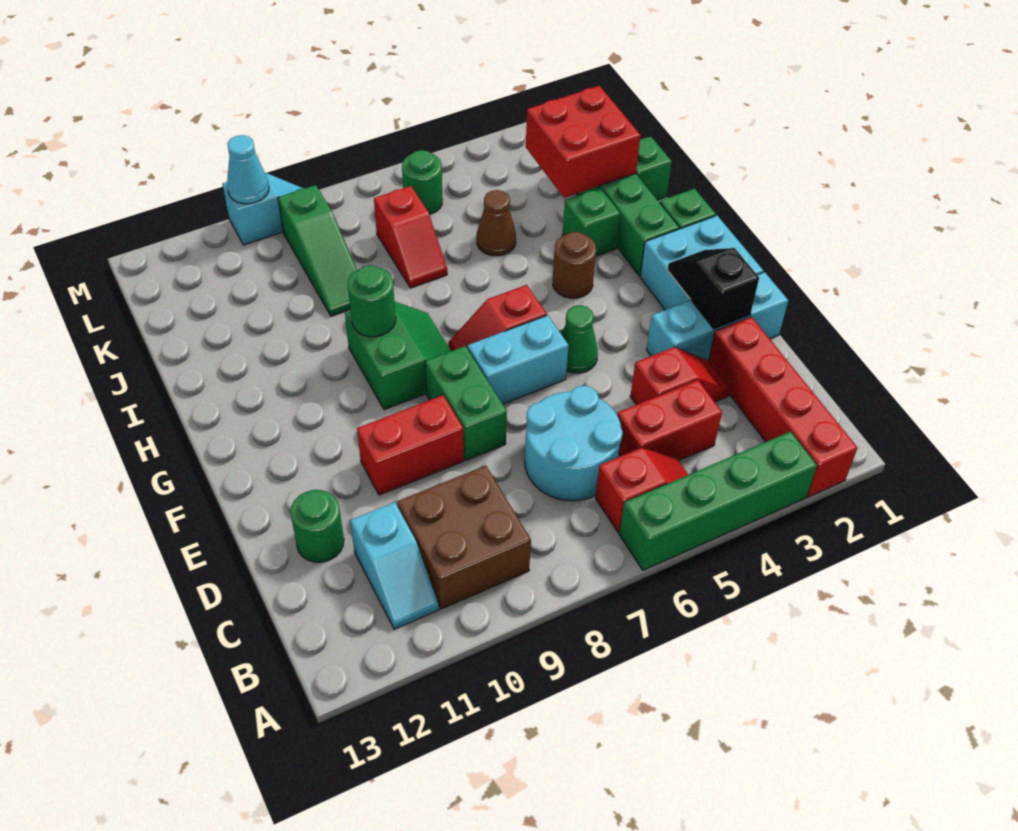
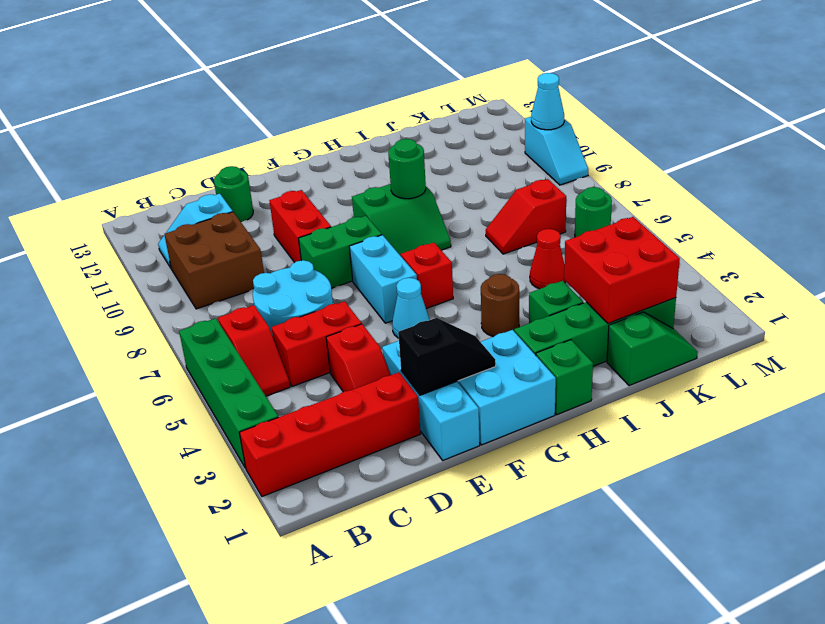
red 1x2 brick [617,380,722,461] -> red 1x2 brick turned to [271,301,361,386]
green 1x1 cone [561,305,598,373] -> cyan 1x1 cone [392,278,430,338]
brown 1x1 cone [477,190,516,256] -> red 1x1 cone [530,229,566,289]
green 1x3 slope [278,185,357,316] -> none

